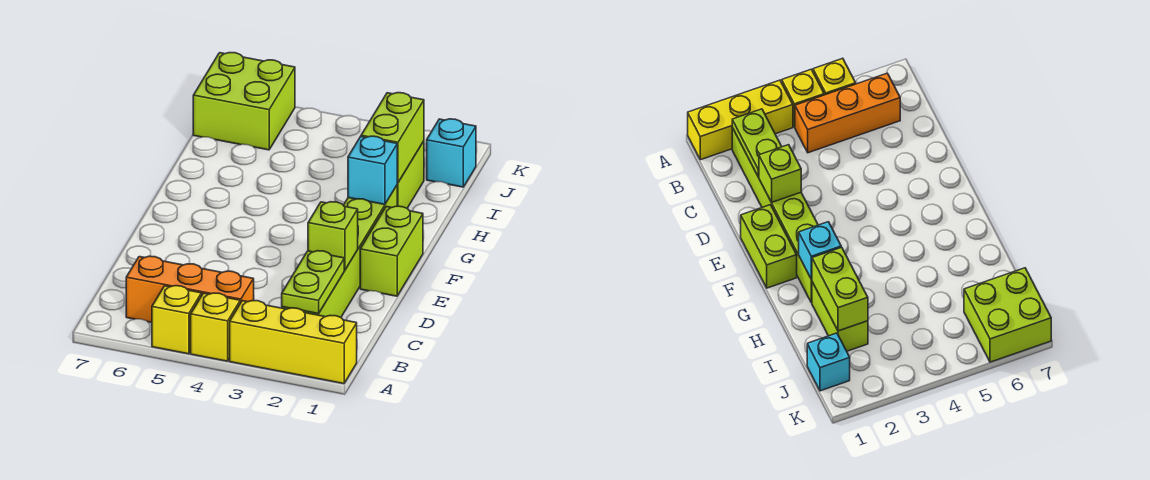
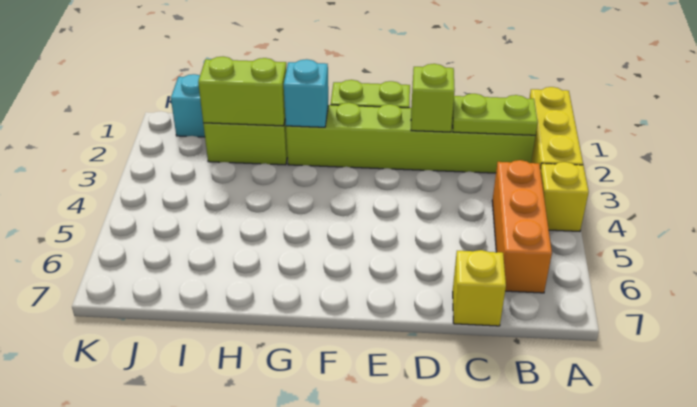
yellow 1x1 brick [152,286,201,354] -> yellow 1x1 brick moved to [453,250,506,326]
lime 2x2 brick [193,53,295,150] -> none

